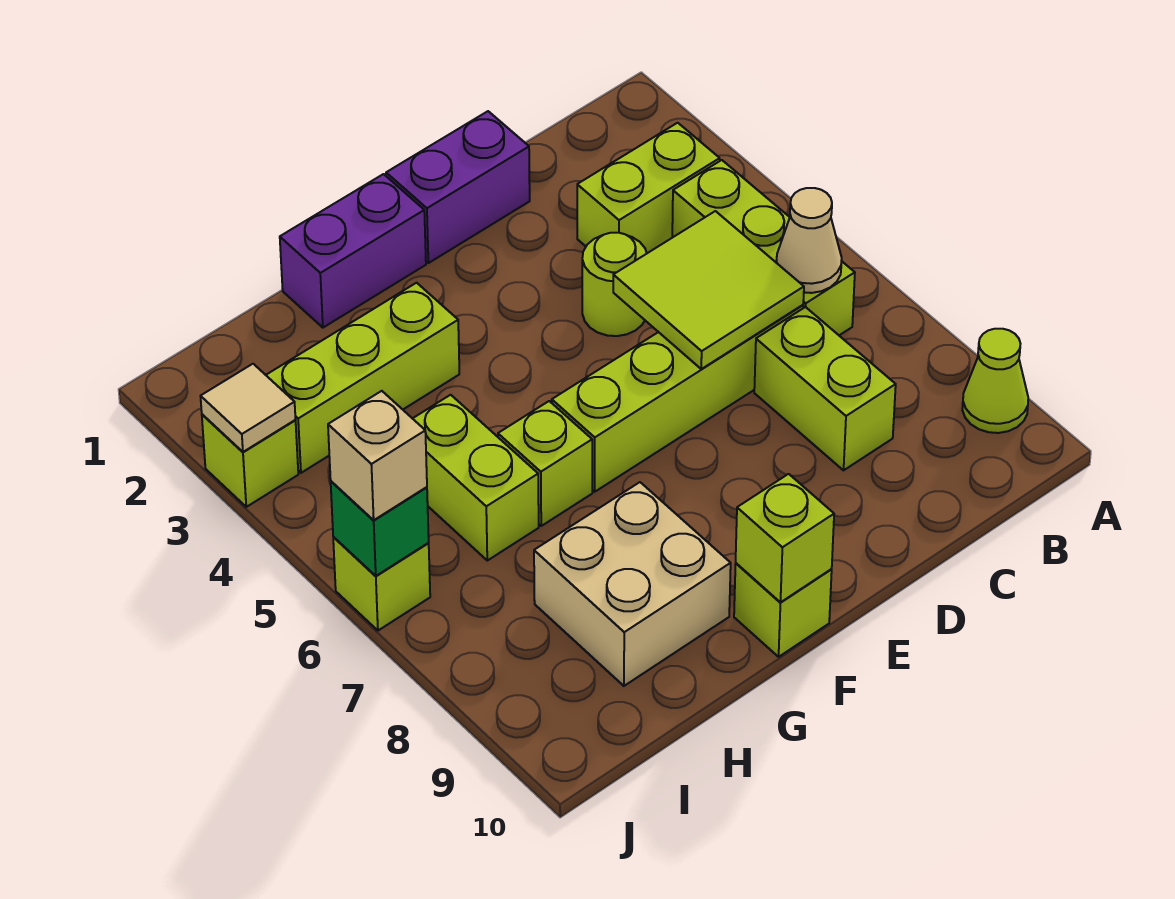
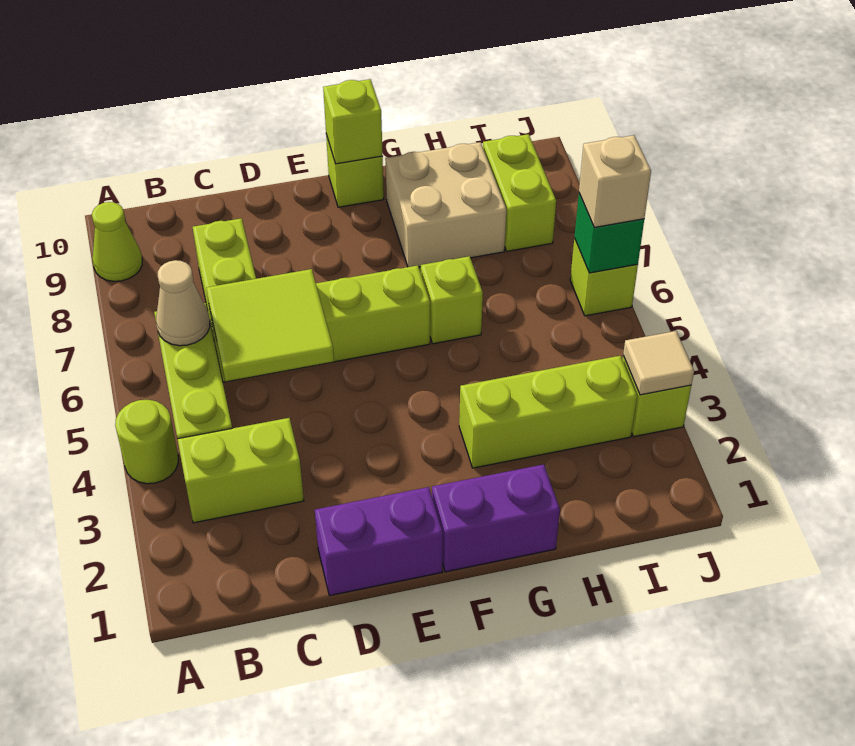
lime 1x1 round brick [582,233,647,336] -> lime 1x1 round brick moved to [115,400,178,484]
lime 1x2 brick [412,395,539,560] -> lime 1x2 brick moved to [483,134,556,251]

